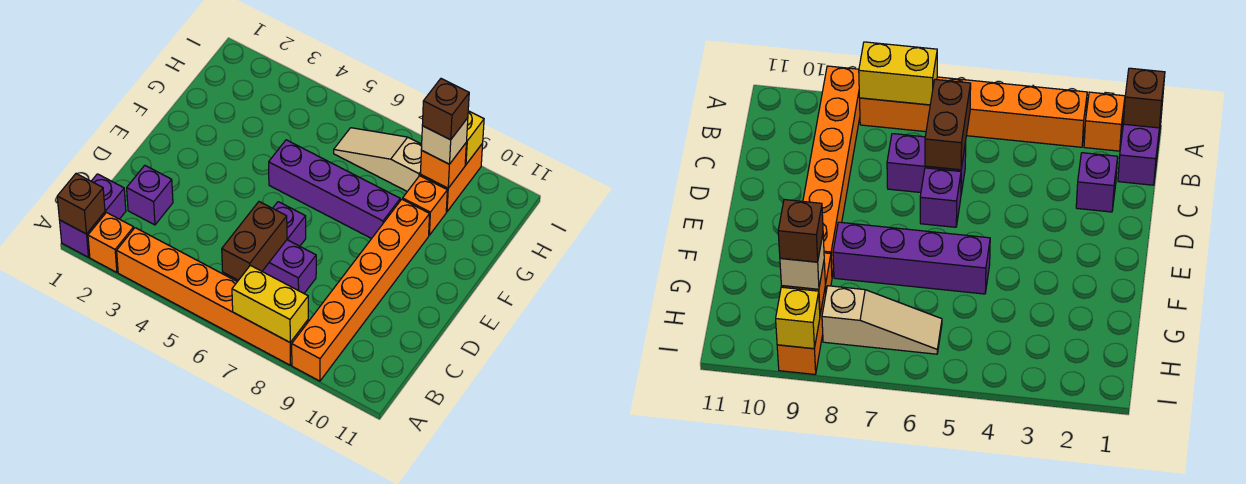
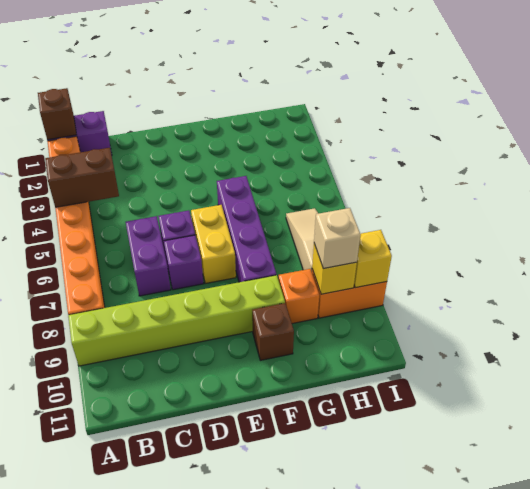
yellow 1x2 brick [232,265,308,342] -> yellow 1x2 brick moved to [191,205,236,284]
orange 1x6 brick [292,199,430,381] -> lime 1x6 brick [68,275,285,366]
brown 1x2 brick [222,202,287,280] -> brown 1x2 brick moved to [45,148,119,207]
purple 1x1 brick [127,166,173,225] -> purple 1x1 brick moved to [164,235,204,290]
orange 1x1 brick [421,143,466,188] -> yellow 1x1 brick [312,244,357,294]
brown 1x1 brick [422,79,469,140] -> brown 1x1 brick moved to [252,303,294,360]

